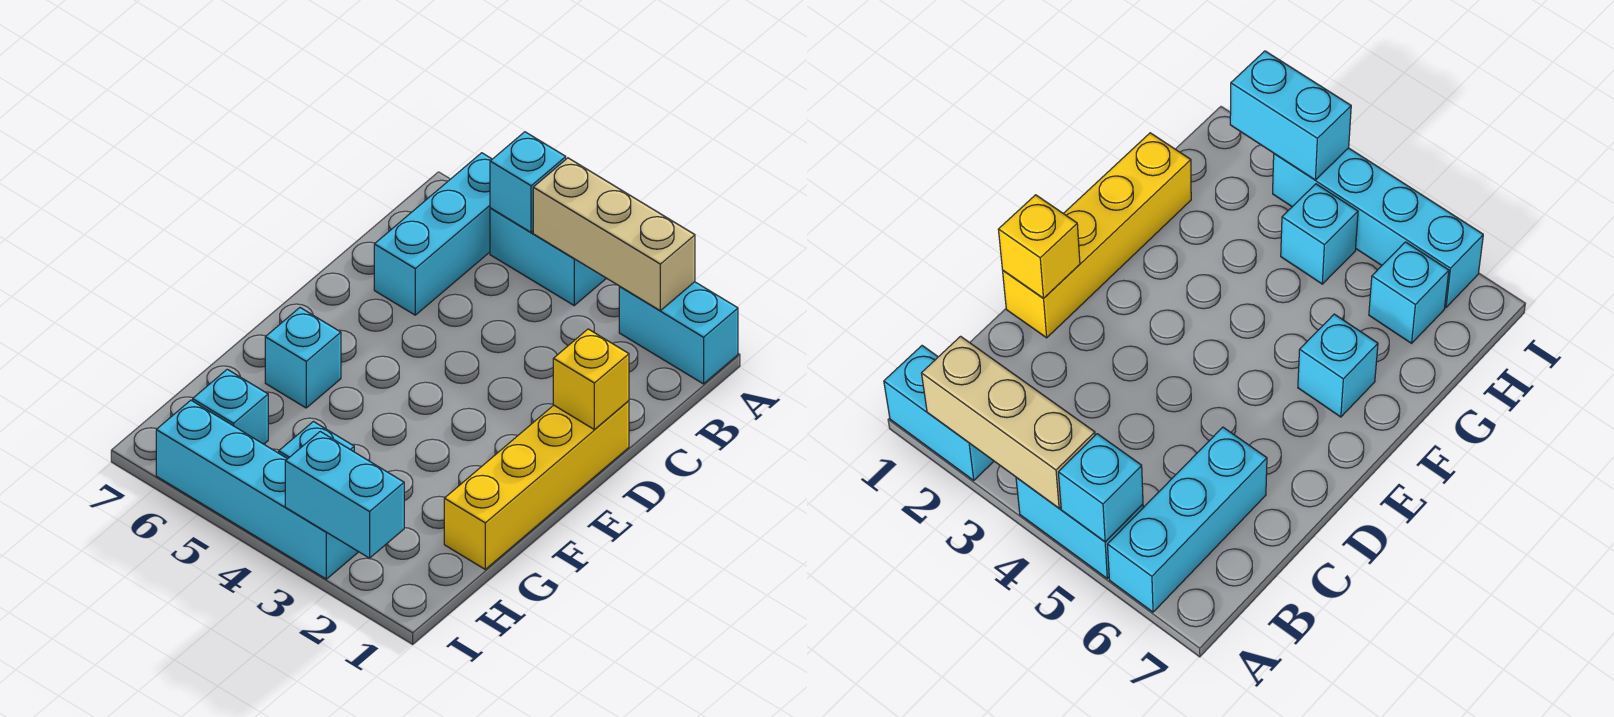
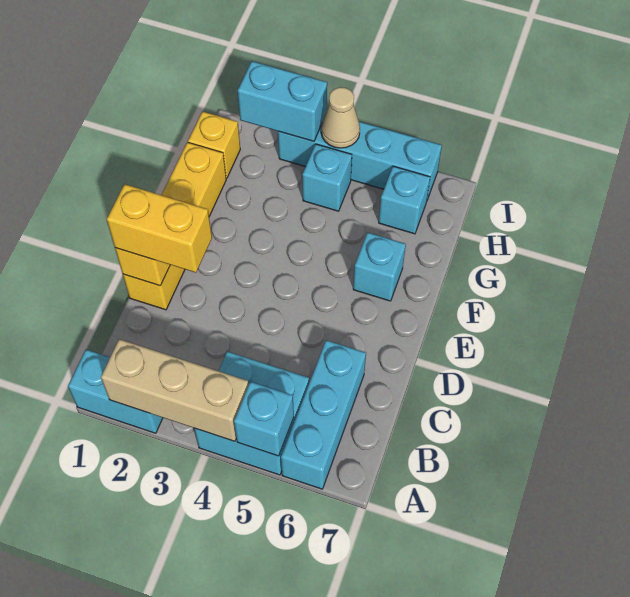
cyan 1x2 brick [490,208,606,305] -> cyan 2x2 brick [194,352,309,475]
none -> yellow 1x2 brick [107,184,212,273]
none -> yellow 1x1 brick [188,112,240,178]
none -> tan 1x1 cone [321,87,360,148]

